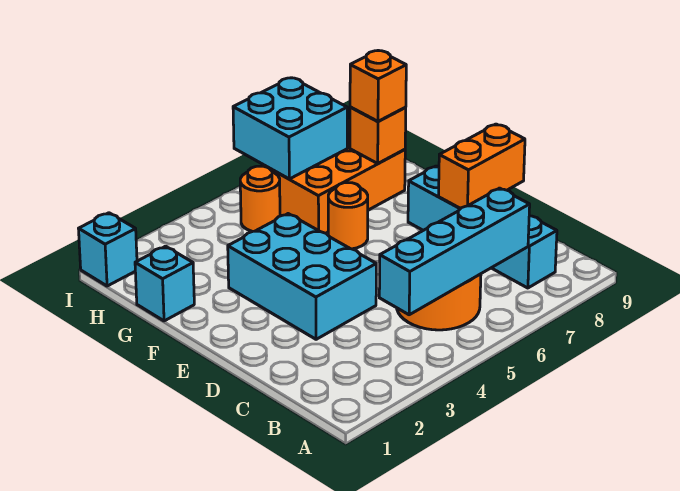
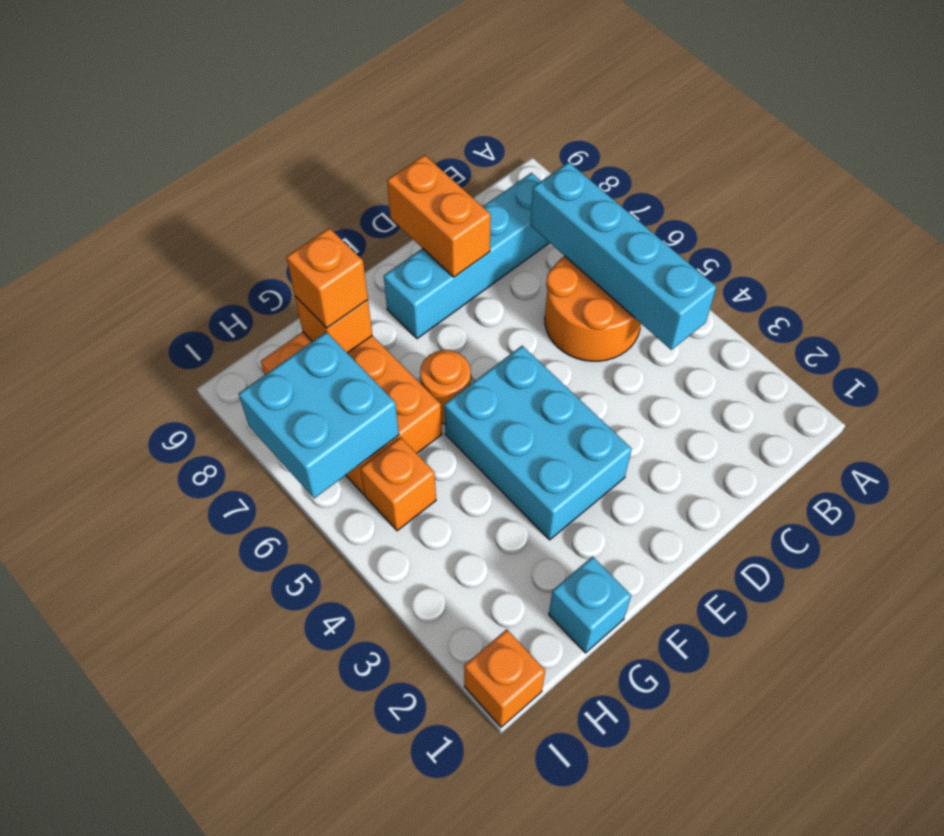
cyan 2x3 brick [228,214,376,339] -> cyan 2x3 brick turned to [444,346,632,540]
orange 1x1 round brick [240,166,280,231] -> orange 1x1 brick [360,437,436,531]
cyan 1x1 brick [79,213,137,286] -> orange 1x1 brick [464,629,545,727]

